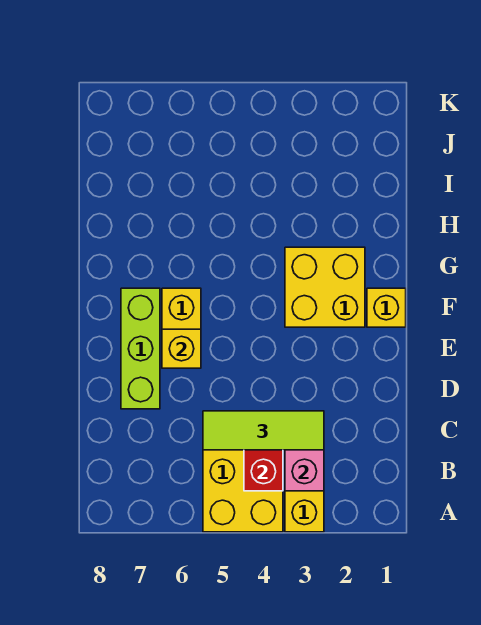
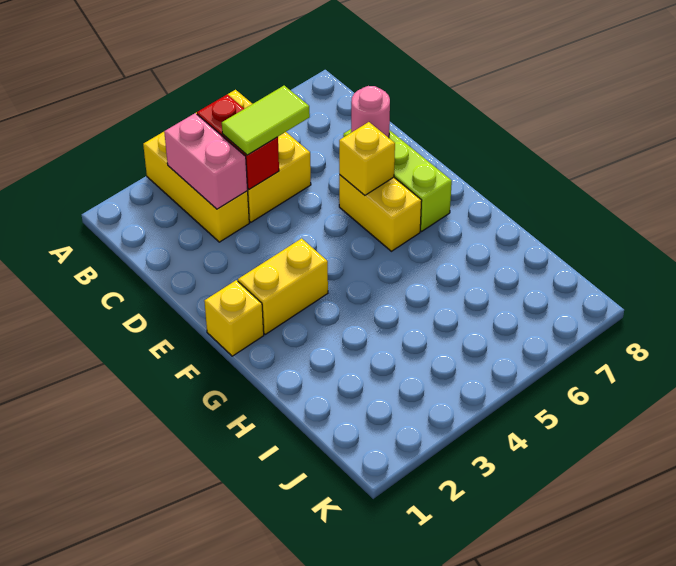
lime 1x3 tile [203,411,324,450] -> lime 1x2 tile [222,86,310,155]
none -> pink 1x1 round brick [351,86,390,138]
yellow 2x2 brick [285,247,365,327] -> yellow 1x2 brick [238,238,328,334]

